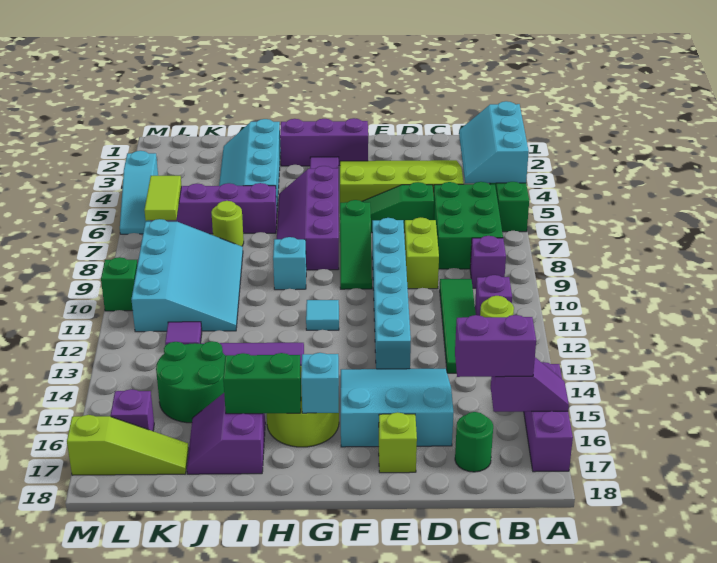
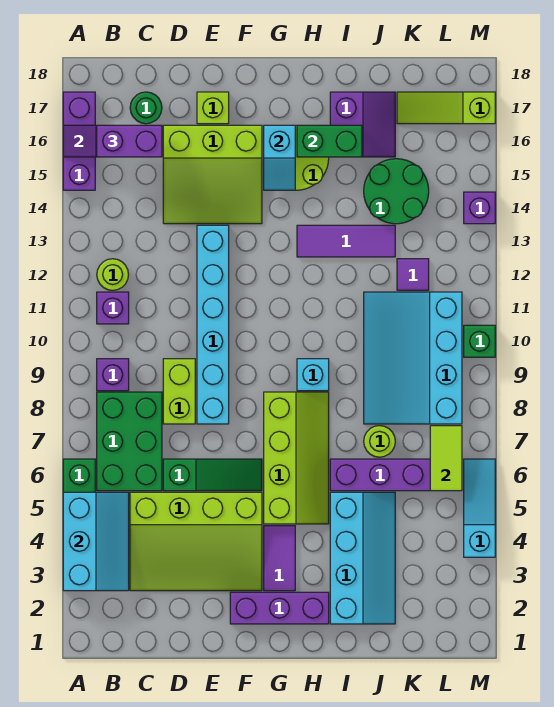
green 1x4 tile [440,279,476,373] -> none
cyan 3x3 slope [341,369,454,447] -> lime 3x3 slope [163,125,262,224]
green 1x3 slope [340,200,372,289] -> none
purple 2x4 slope [277,166,339,270] -> lime 2x4 slope [264,392,329,524]
cyan 1x1 tile [306,300,339,330] -> none
purple 1x1 brick [111,389,154,431] -> purple 1x1 brick moved to [464,192,495,224]

